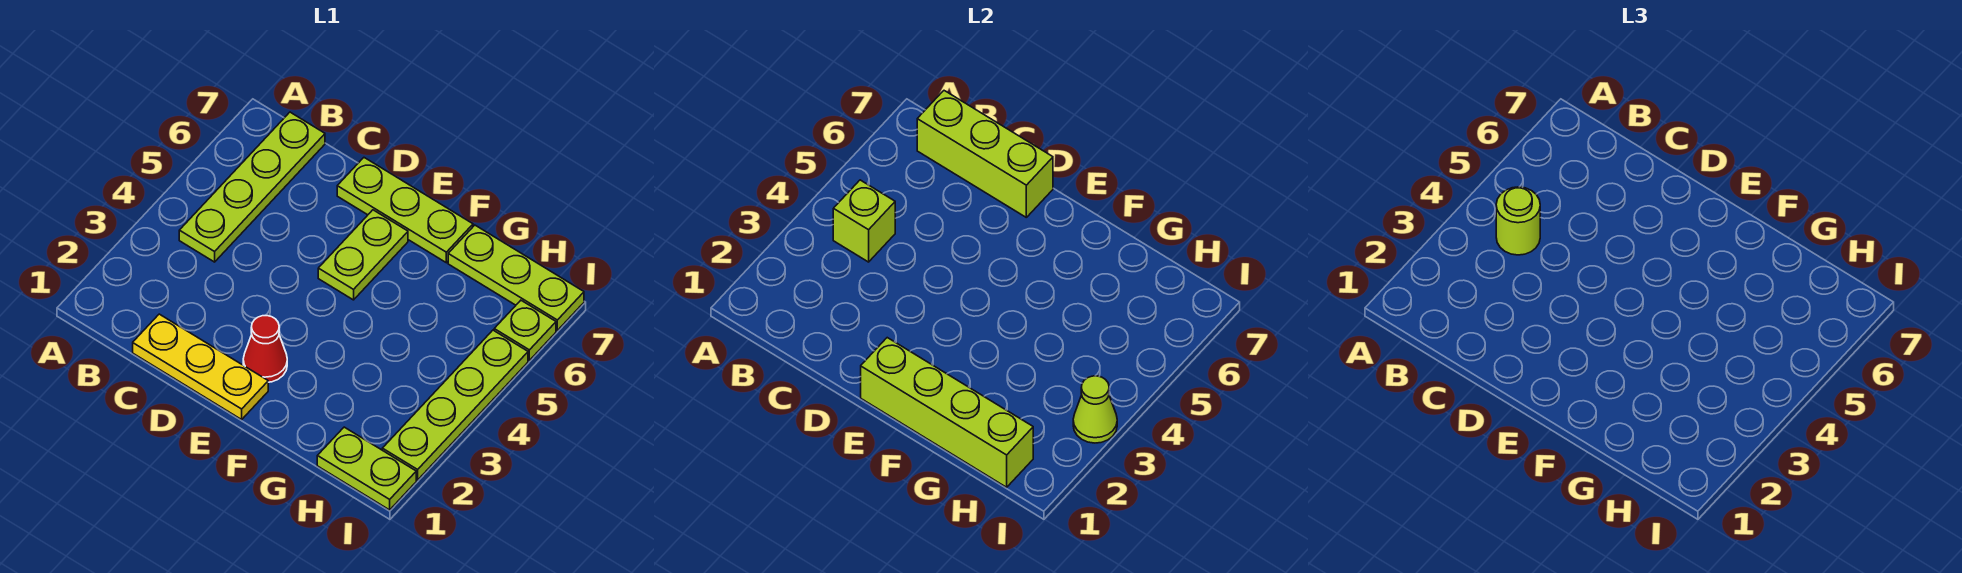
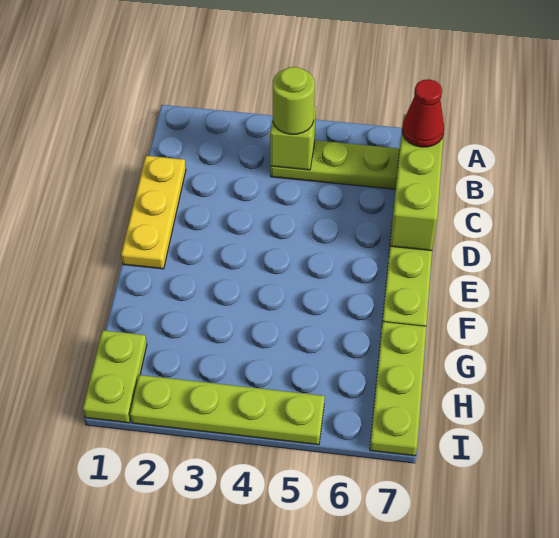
lime 1x4 brick [861,338,1033,487] -> none
red 1x1 cone [243,316,287,382] -> red 1x1 cone moved to [402,79,444,147]
lime 1x2 plate [318,210,408,300] -> none
lime 1x1 cone [1073,376,1117,443] -> none
lime 1x1 plate [494,300,556,360] -> none

